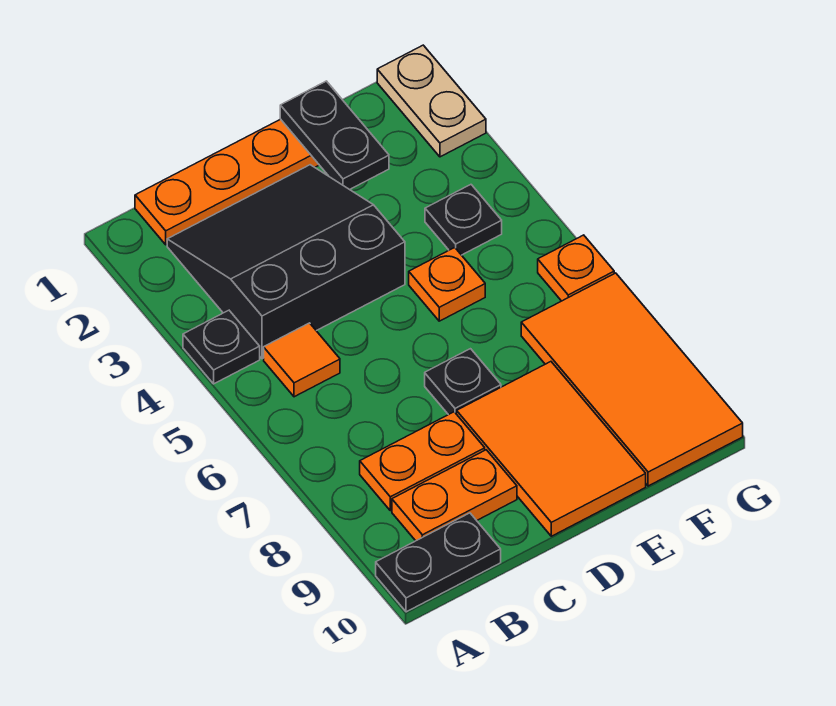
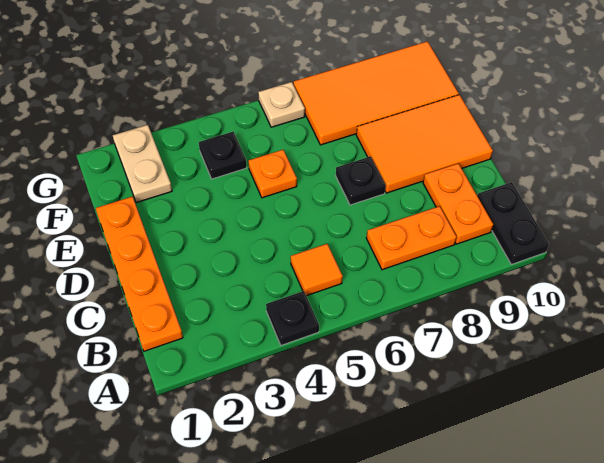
black 3x3 slope [167,165,405,359] -> none
orange 1x2 plate [360,412,485,511] -> orange 1x2 plate turned to [366,206,456,270]
black 1x2 plate [280,81,389,190] -> none
tan 1x2 plate [377,45,486,157] -> tan 1x2 plate turned to [113,125,172,203]
orange 1x1 plate [538,235,614,301] -> tan 1x1 plate [258,82,305,127]

